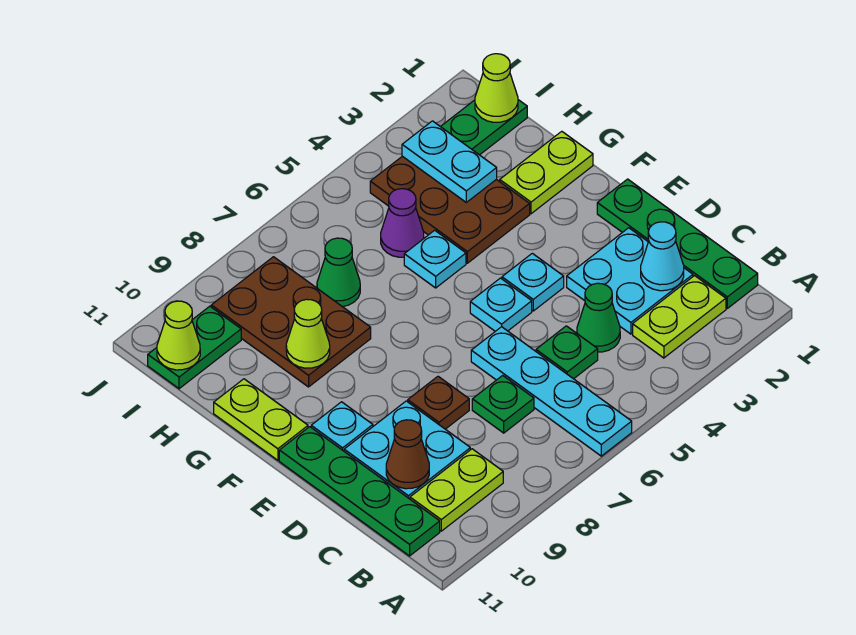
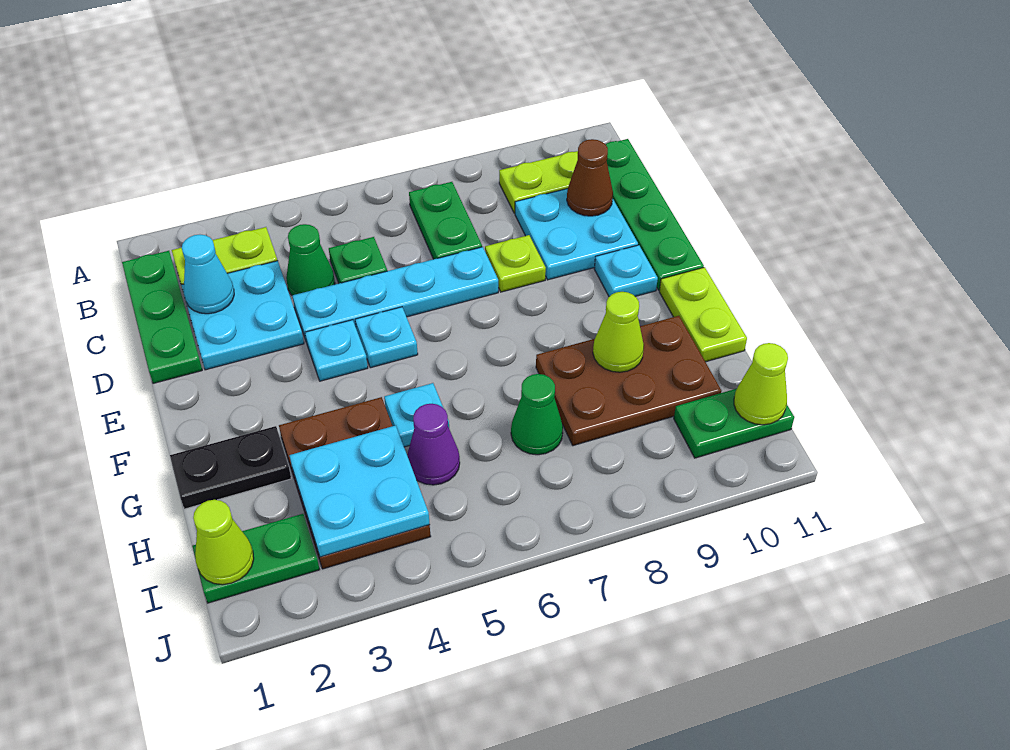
cyan 1x4 plate [471,327,632,456] -> cyan 1x4 plate turned to [292,247,498,343]
green 1x4 plate [597,179,758,308] -> green 1x3 plate [122,251,202,383]
green 1x1 plate [472,375,534,433] -> green 1x2 plate [409,182,482,259]
brown 1x1 plate [408,376,469,429] -> lime 1x1 plate [485,235,546,292]
lime 1x2 plate [500,131,593,214] -> black 1x2 plate [170,426,291,509]
brown 2x3 plate [211,257,371,387] -> brown 2x3 plate turned to [536,316,722,446]
cyan 1x2 plate [402,121,497,202] -> cyan 2x2 plate [289,425,430,557]

